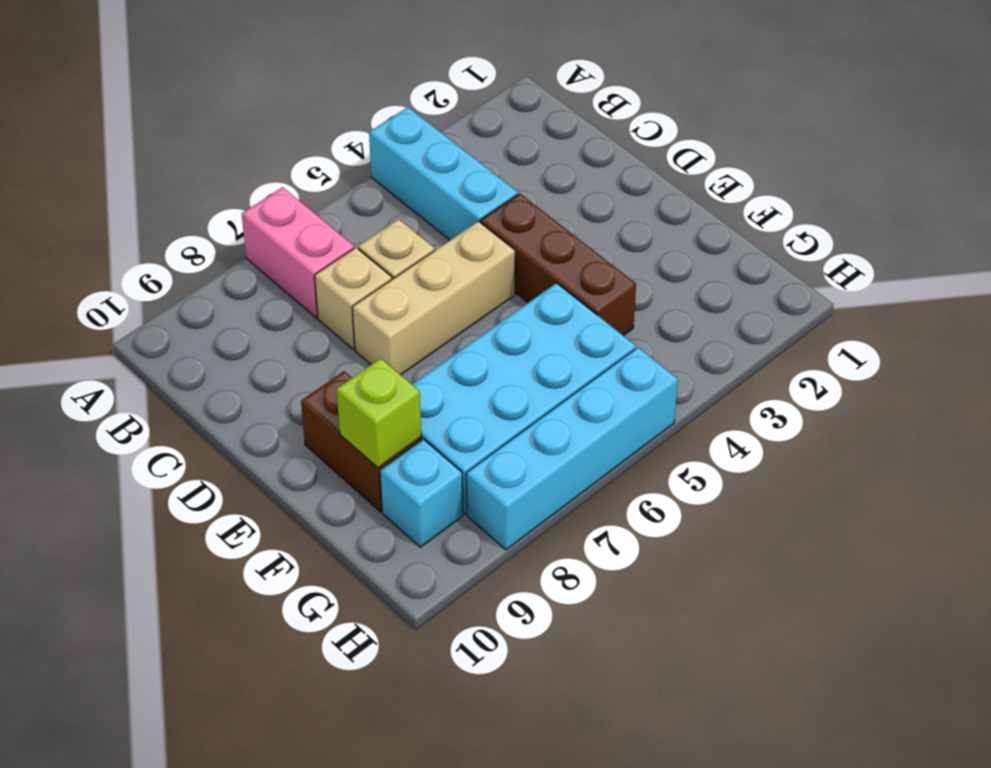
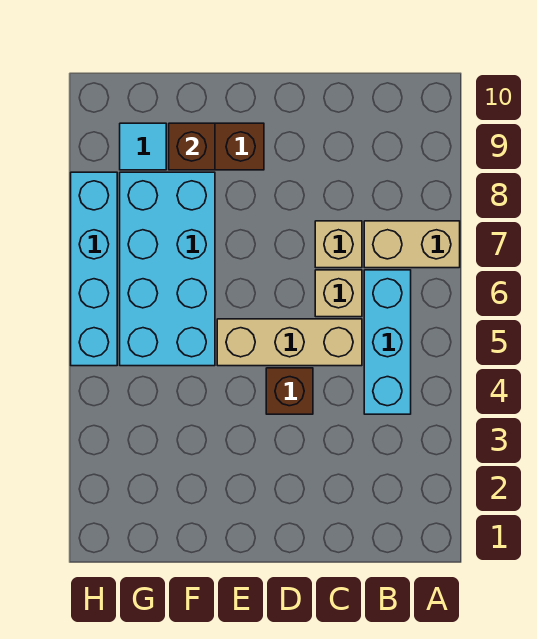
cyan 1x3 brick [369,107,518,240] -> cyan 1x3 brick turned to [364,270,411,414]
pink 1x2 brick [242,187,354,318] -> tan 1x2 brick [364,221,460,268]
brown 1x3 brick [480,194,636,336] -> brown 1x1 brick [266,368,313,414]
tan 1x3 brick [352,221,515,375] -> tan 1x3 brick turned to [217,319,362,366]
lime 1x1 brick [337,358,421,468] -> brown 1x1 brick [169,123,215,170]
cyan 1x1 brick [380,439,463,547] -> cyan 1x1 tile [120,123,166,170]

